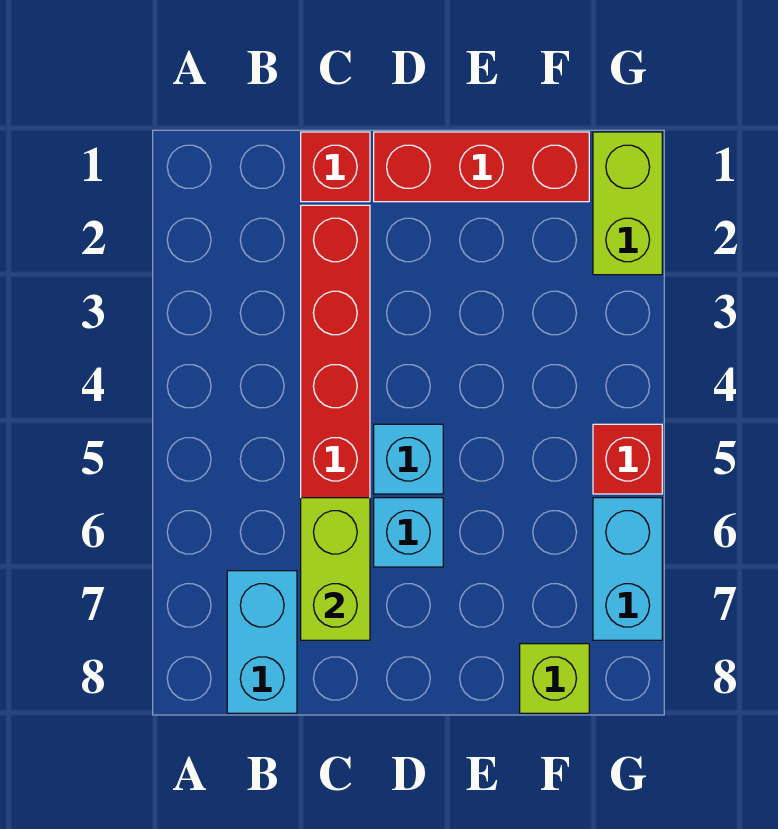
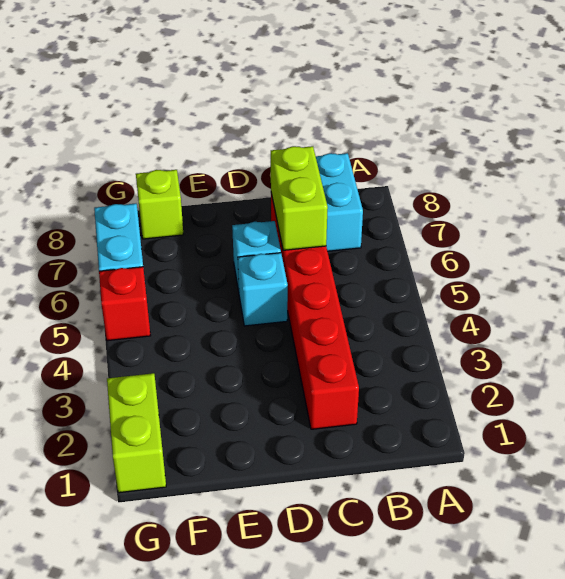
red 1x1 brick [301,132,370,202] -> none
red 1x3 brick [374,132,589,202] -> none

